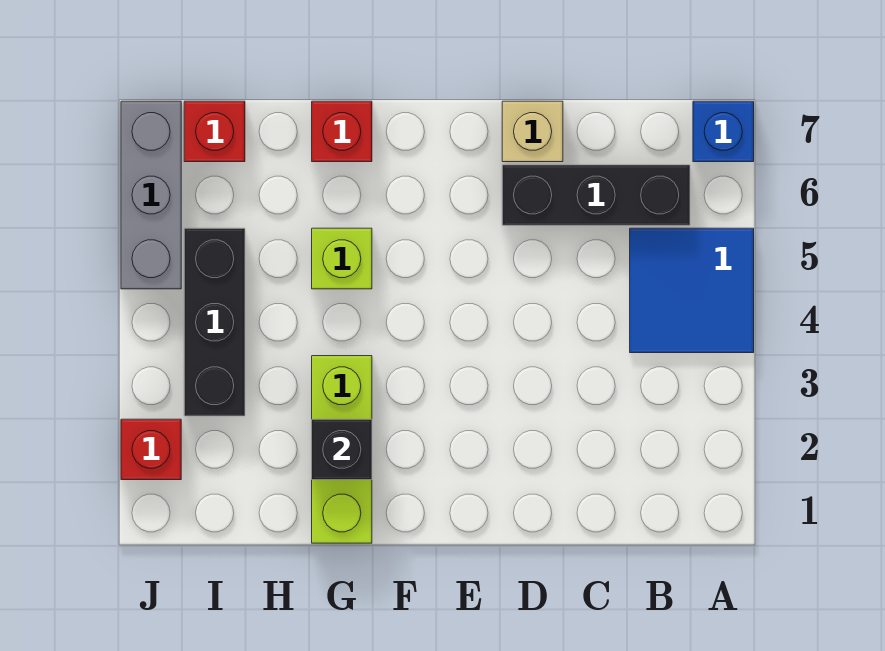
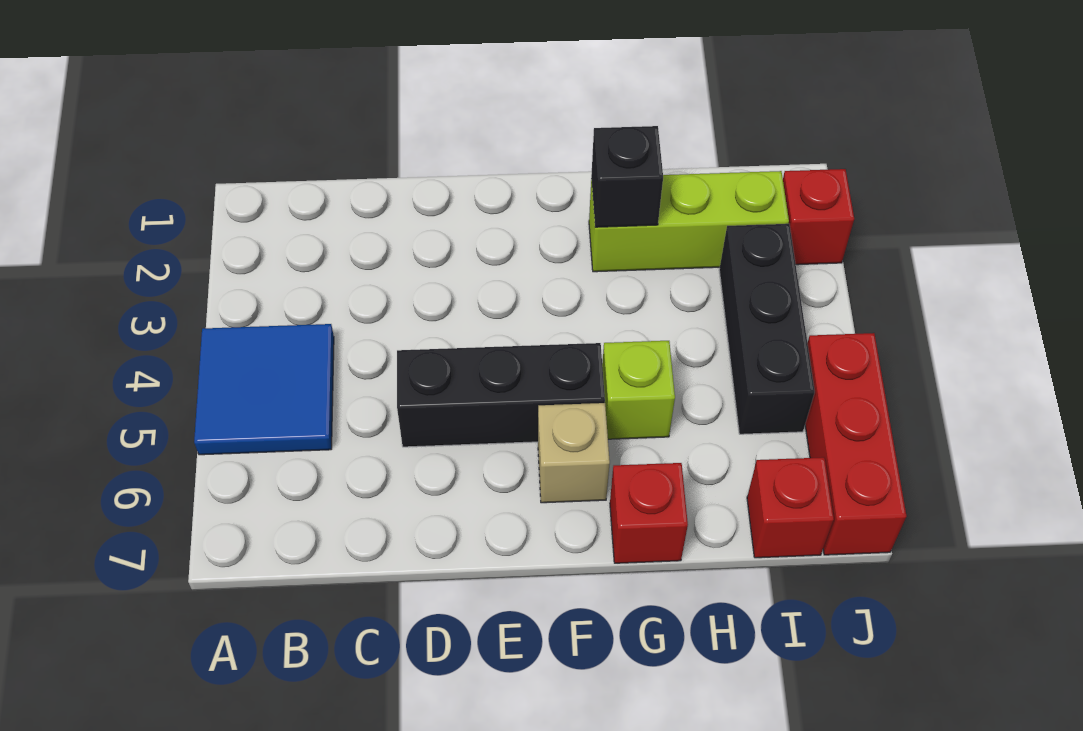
blue 1x1 brick [693,101,754,162] -> none
black 1x3 brick [502,165,690,225] -> black 1x3 brick moved to [397,343,605,447]
tan 1x1 brick [502,101,563,162] -> tan 1x1 brick moved to [538,403,610,503]
lime 1x3 brick [312,356,372,543] -> lime 1x3 brick turned to [589,171,789,272]
grey 1x3 brick [121,101,181,289] -> red 1x3 brick [805,333,906,555]

